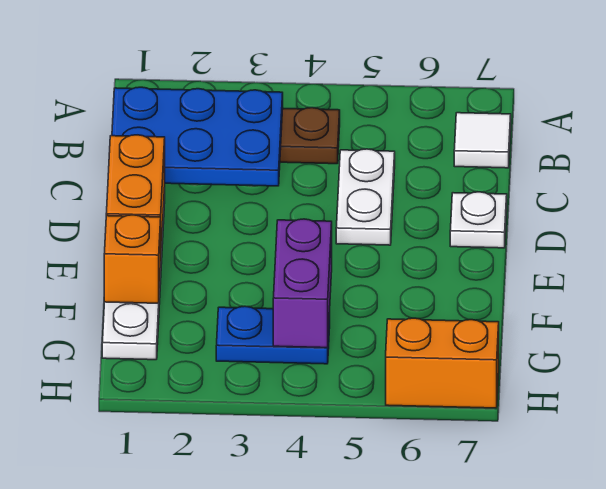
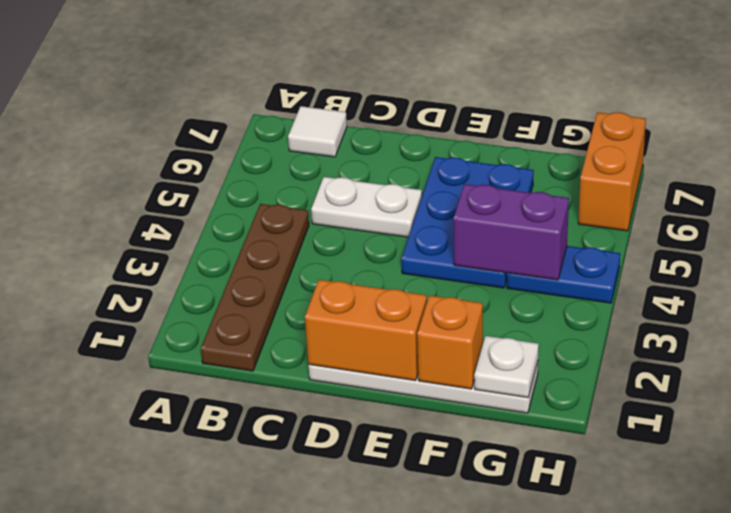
blue 2x3 plate [112,87,283,186] -> blue 2x3 plate moved to [401,157,534,288]
white 1x1 plate [450,192,507,248] -> white 1x1 plate moved to [474,336,539,398]
blue 1x2 plate [216,306,330,364] -> blue 1x2 plate turned to [507,246,620,303]

